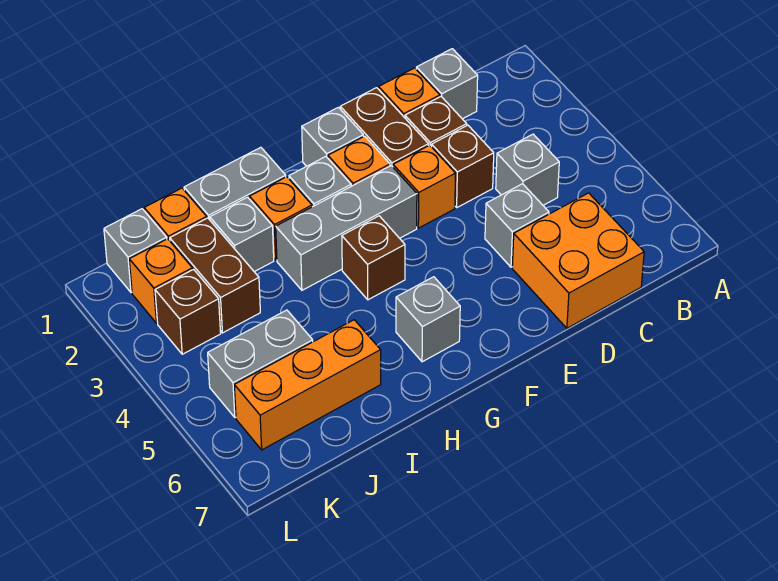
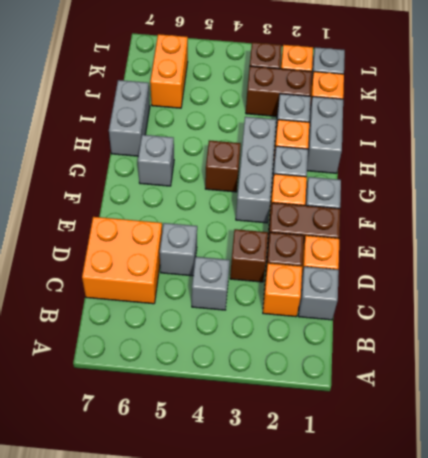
orange 1x1 brick [393,145,456,228] -> orange 1x1 brick moved to [263,263,302,317]
orange 1x3 brick [234,320,381,450] -> orange 1x2 brick [150,34,188,108]
grey 1x2 brick [208,310,313,418] -> grey 1x2 brick moved to [109,80,150,156]

